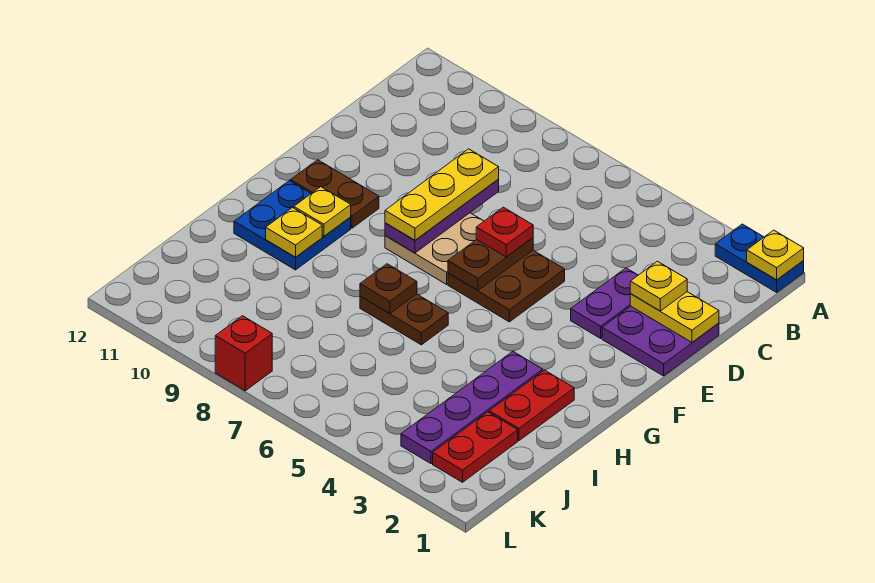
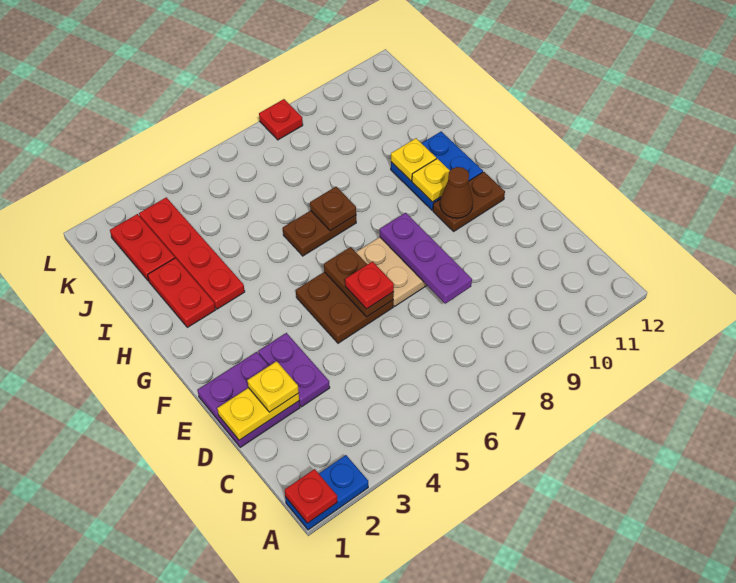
yellow 1x1 plate [747,230,804,280] -> red 1x1 plate [285,469,337,523]
yellow 1x3 plate [385,149,499,240] -> none
none -> brown 1x1 cone [440,167,473,218]
purple 1x4 plate [401,352,543,463] -> red 1x4 plate [139,197,245,309]
red 1x1 brick [215,316,272,391] -> red 1x1 plate [259,99,303,140]

